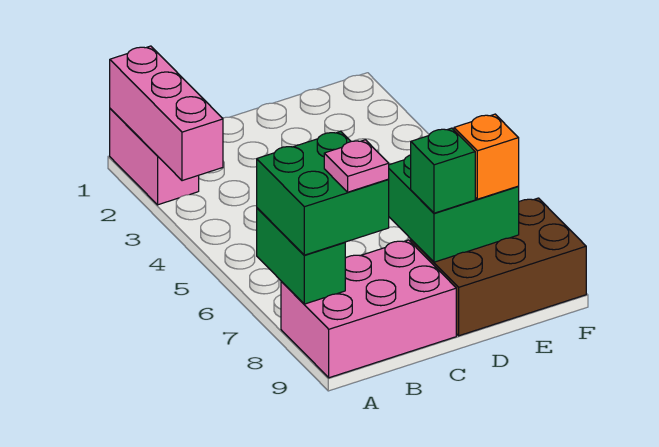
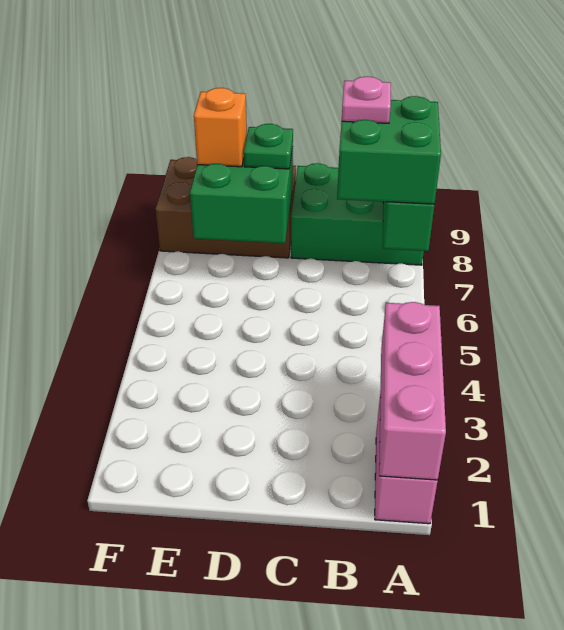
pink 2x3 brick [281,240,456,378] -> green 2x3 brick [291,163,424,265]
green 1x1 brick [411,128,475,213] -> green 1x1 plate [244,124,293,169]

